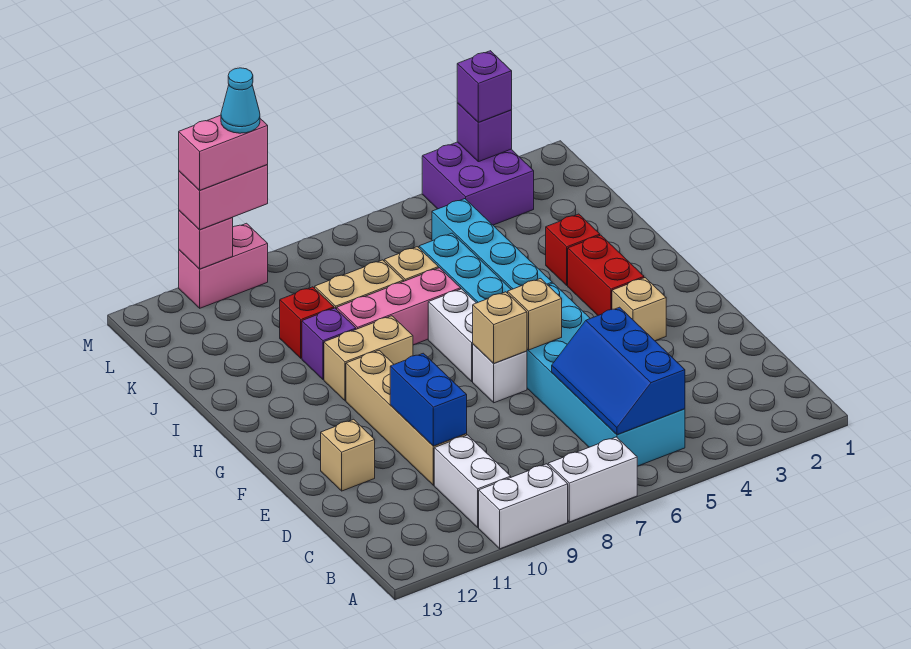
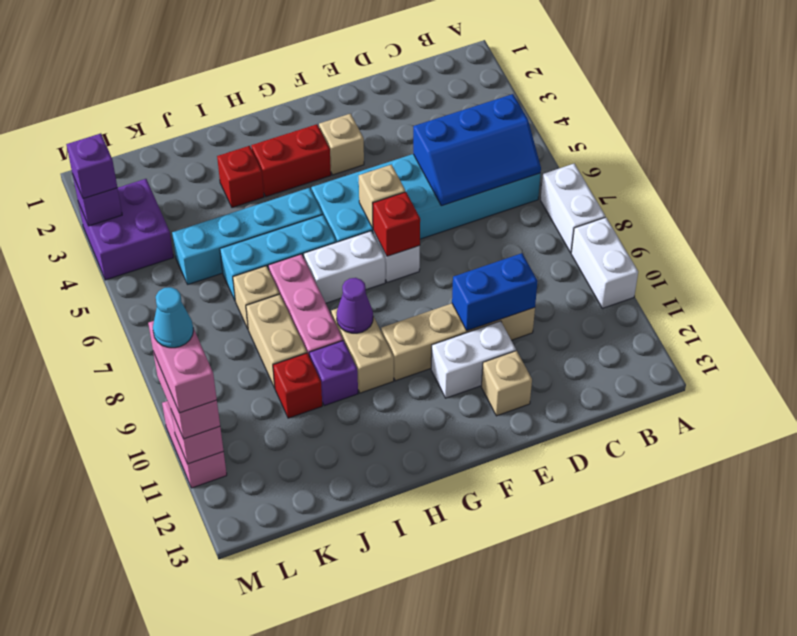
white 1x2 brick [434,435,511,528] -> white 1x2 brick moved to [431,321,516,398]
tan 1x1 brick [473,292,527,363] -> red 1x1 brick [373,192,420,256]
none -> purple 1x1 cone [336,278,373,333]

